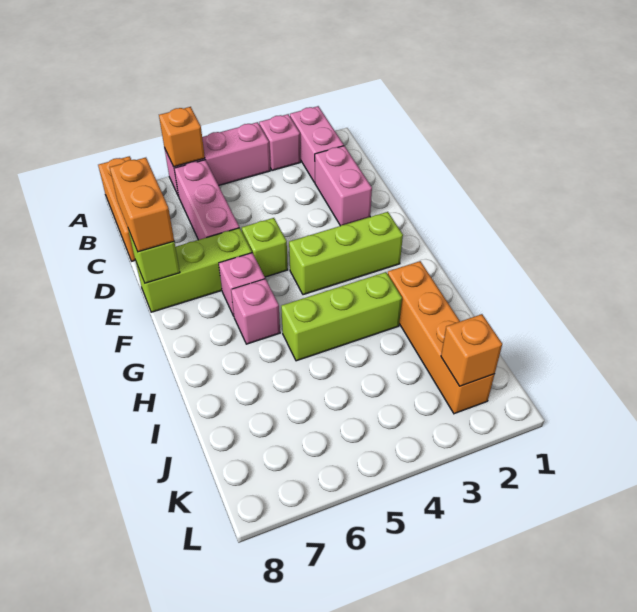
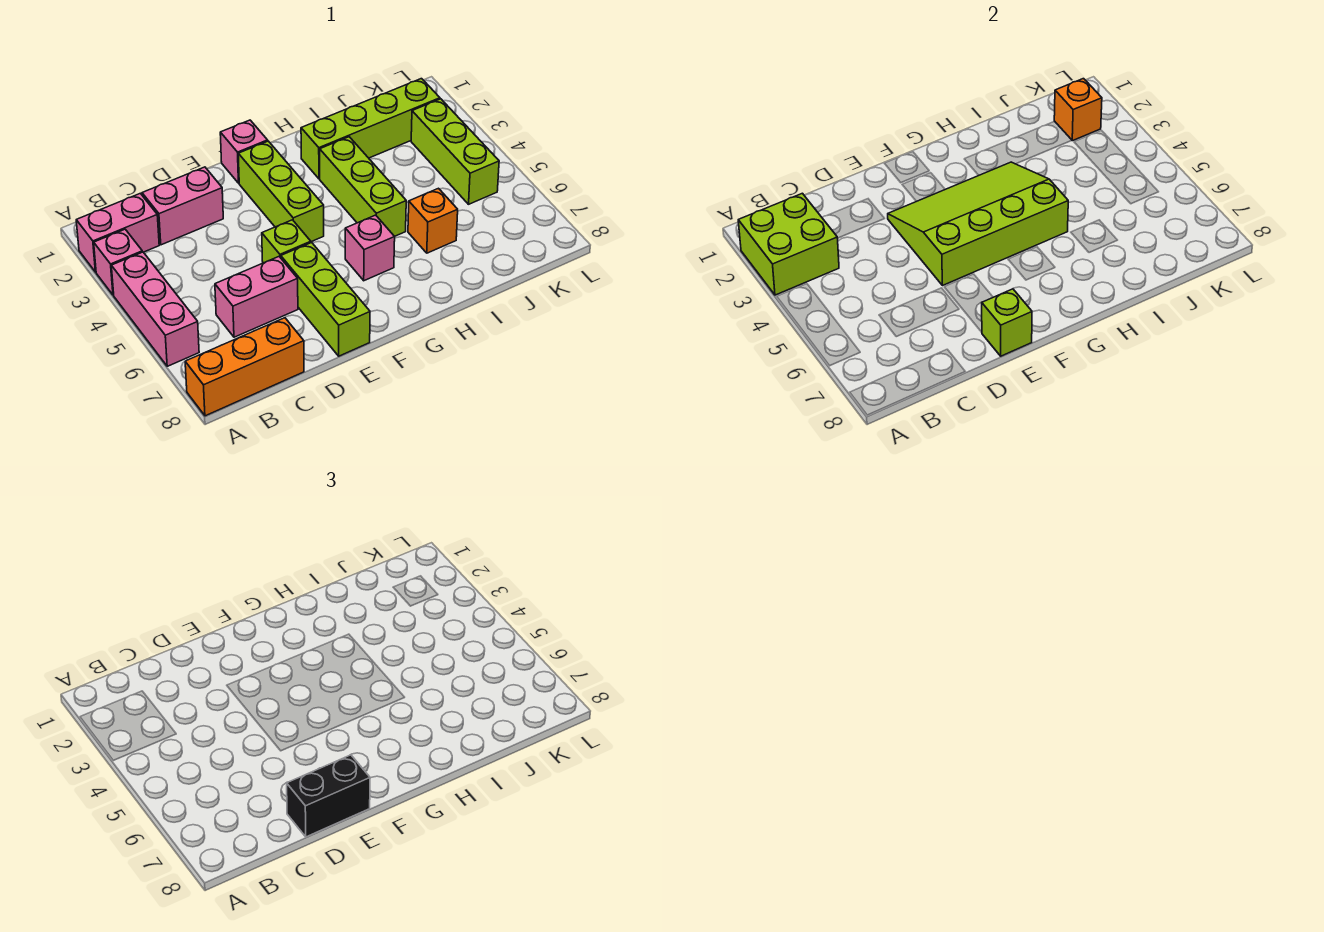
none -> lime 2x2 brick [738,193,839,295]
orange 1x1 brick [159,107,205,167] -> orange 1x1 brick moved to [408,188,458,253]
pink 1x3 brick [174,160,239,240] -> pink 1x2 brick [215,257,298,337]
orange 1x2 brick [110,158,174,252] -> black 1x2 brick [287,755,370,837]
none -> lime 3x4 slope [888,162,1068,286]
pink 1x1 brick [219,253,265,316] -> pink 1x1 brick moved to [220,120,268,183]
orange 1x4 brick [388,261,495,414] -> lime 1x4 brick [301,79,440,179]
none -> lime 1x3 brick [411,99,499,204]

